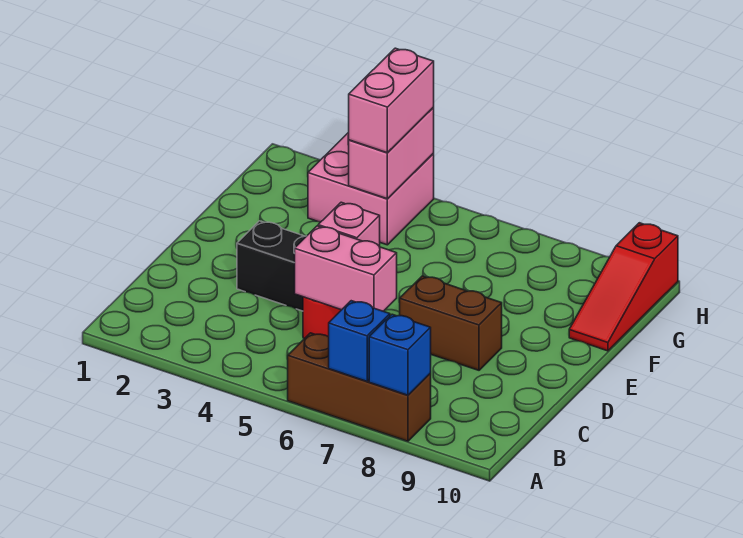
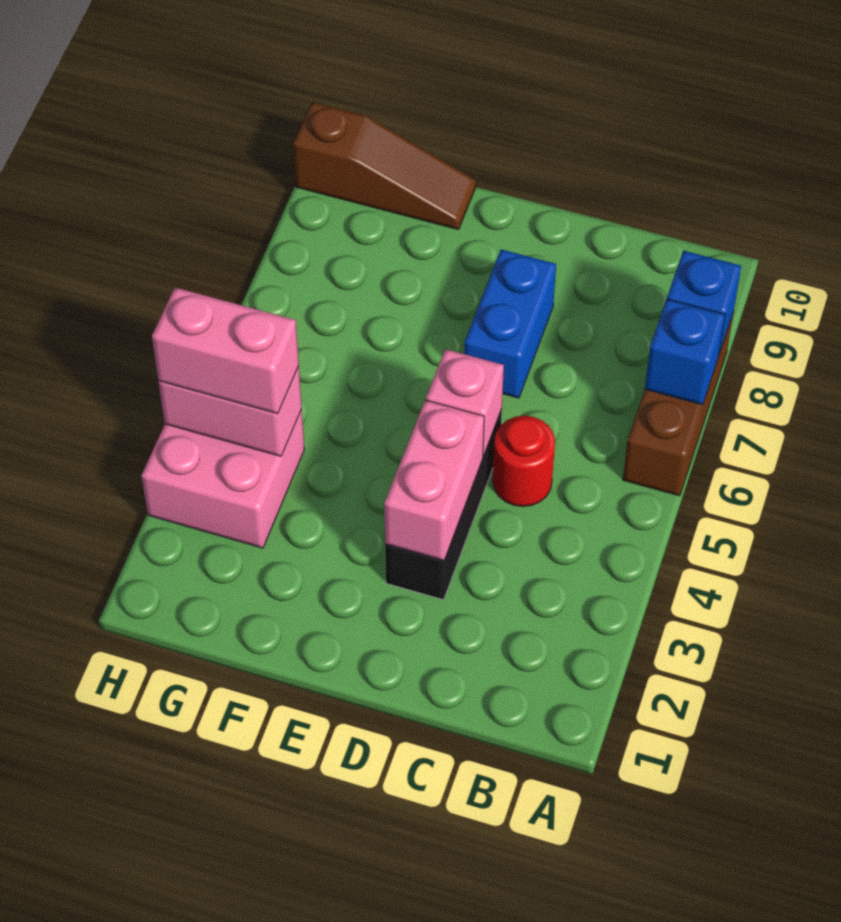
pink 1x2 brick [295,226,397,311] -> pink 1x2 brick moved to [384,400,484,560]
brown 1x2 brick [400,276,502,370] -> blue 1x2 brick [464,249,556,398]
red 1x3 slope [569,223,678,351] -> brown 1x3 slope [293,102,476,230]

